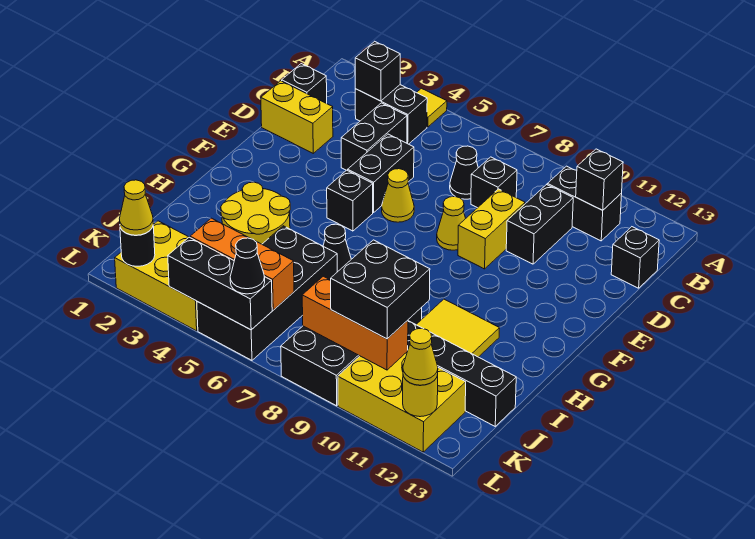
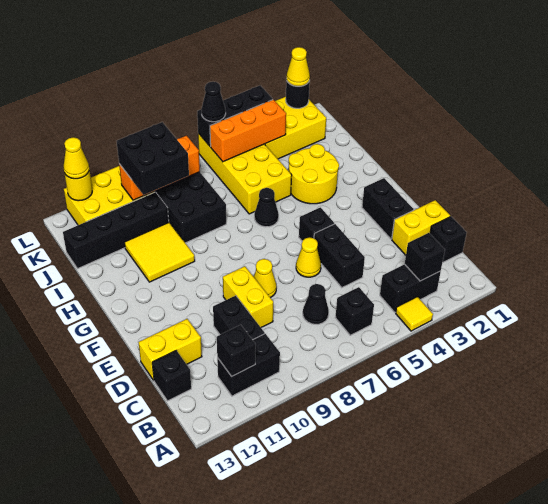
black 1x2 brick [341,103,407,170] -> black 1x2 brick moved to [362,178,414,239]
black 1x1 brick [471,157,517,208] -> black 1x1 brick moved to [335,287,374,335]
none -> yellow 1x2 brick [139,319,202,380]
black 2x4 brick [197,226,337,360] -> yellow 2x4 brick [198,133,292,214]

